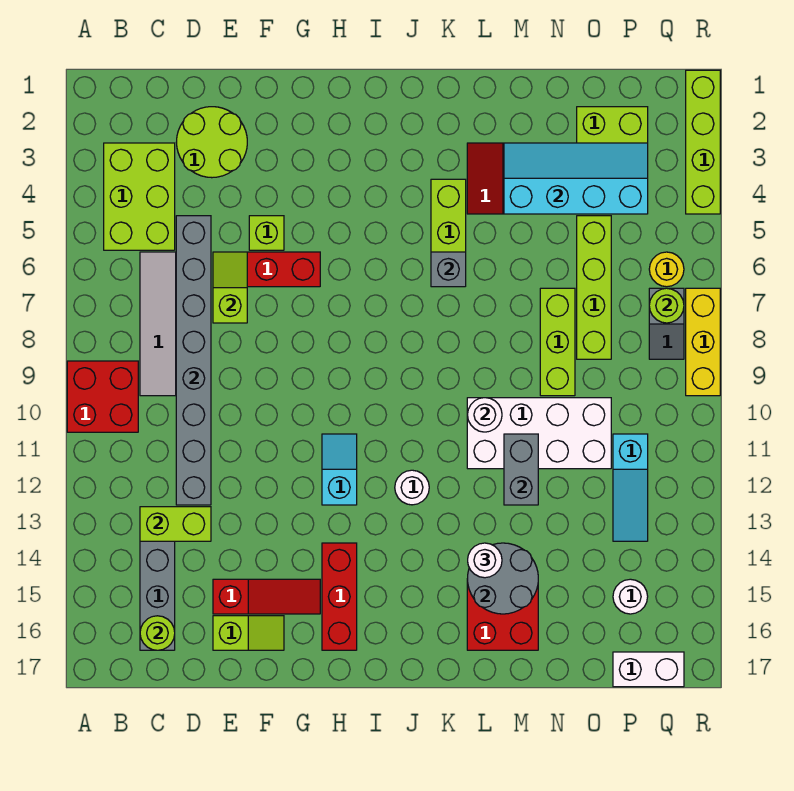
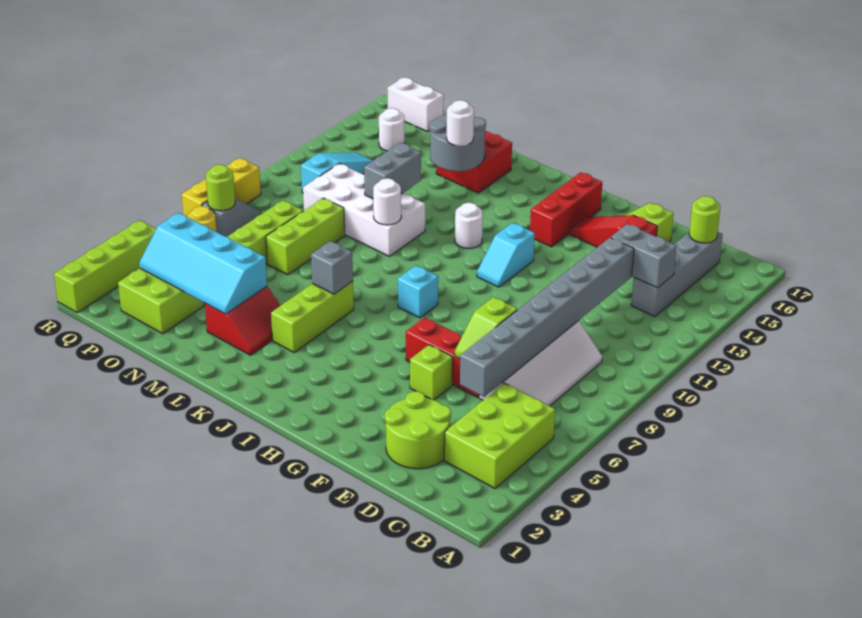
red 2x2 brick [67,361,138,432] -> none
lime 1x2 brick [140,507,211,541] -> grey 1x2 brick [611,224,676,288]
none -> cyan 1x1 brick [398,266,438,318]

